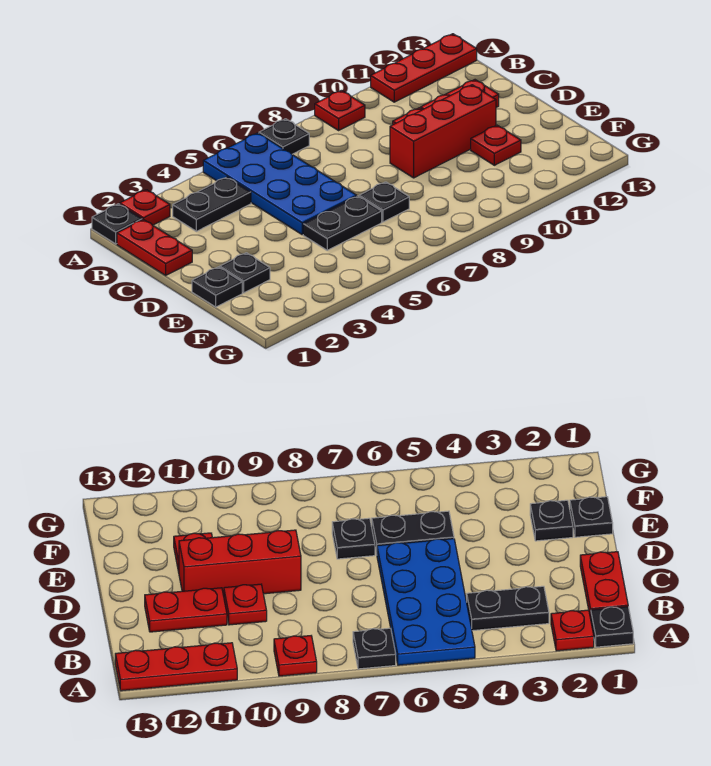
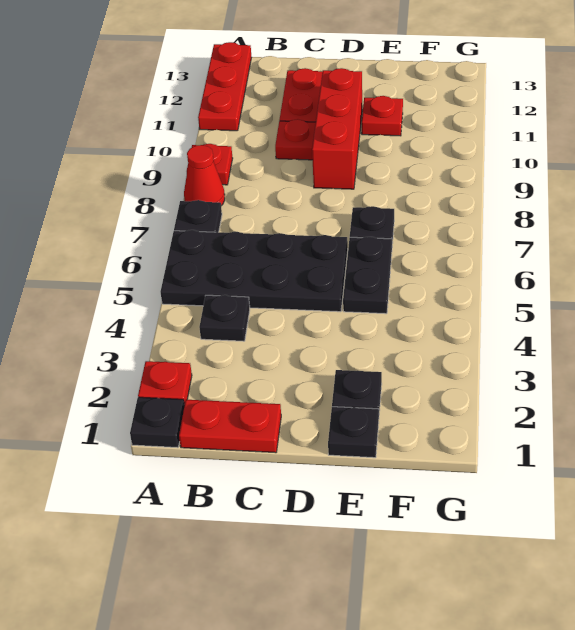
blue 2x4 plate [203,133,357,234] -> black 2x4 plate [161,230,348,312]
none -> red 1x1 cone [184,145,225,206]
black 1x2 plate [173,177,251,231] -> black 1x1 plate [199,295,250,341]

